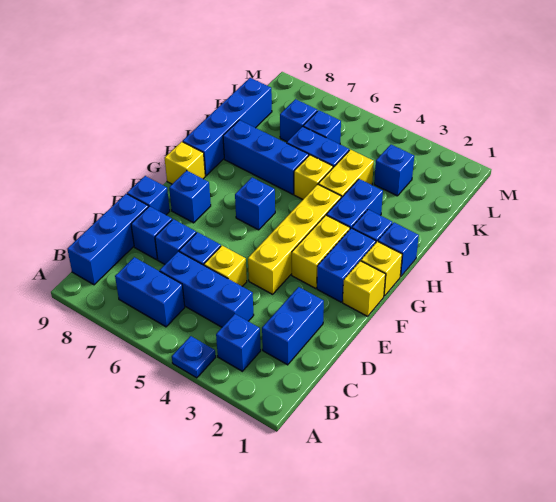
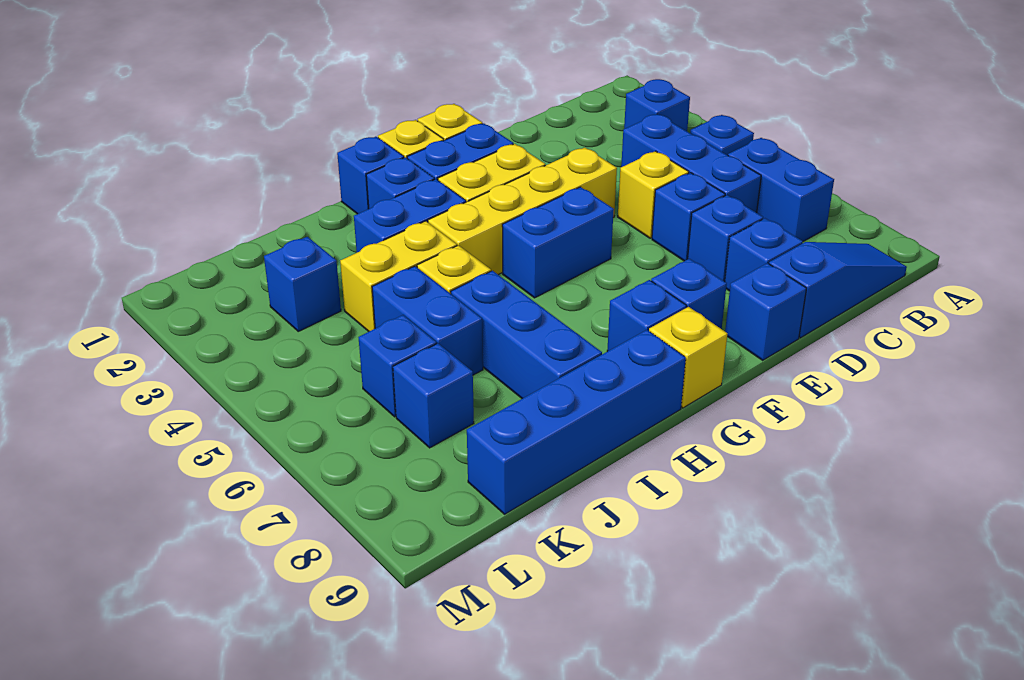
blue 1x3 brick [67,194,148,285] -> blue 1x3 slope [769,242,907,338]
blue 1x2 brick [262,287,324,365] -> blue 1x2 brick moved to [502,187,614,298]
blue 1x1 brick [235,178,275,230] -> blue 1x1 brick moved to [607,280,687,351]

